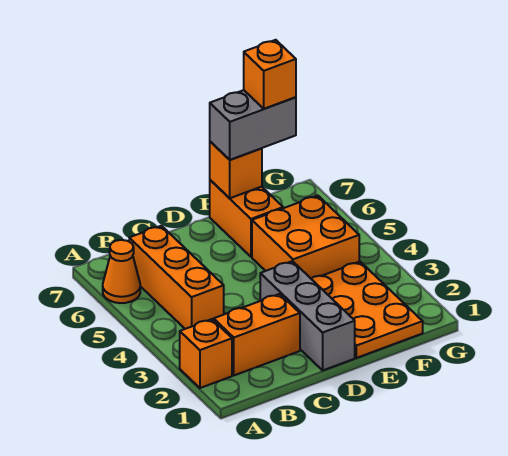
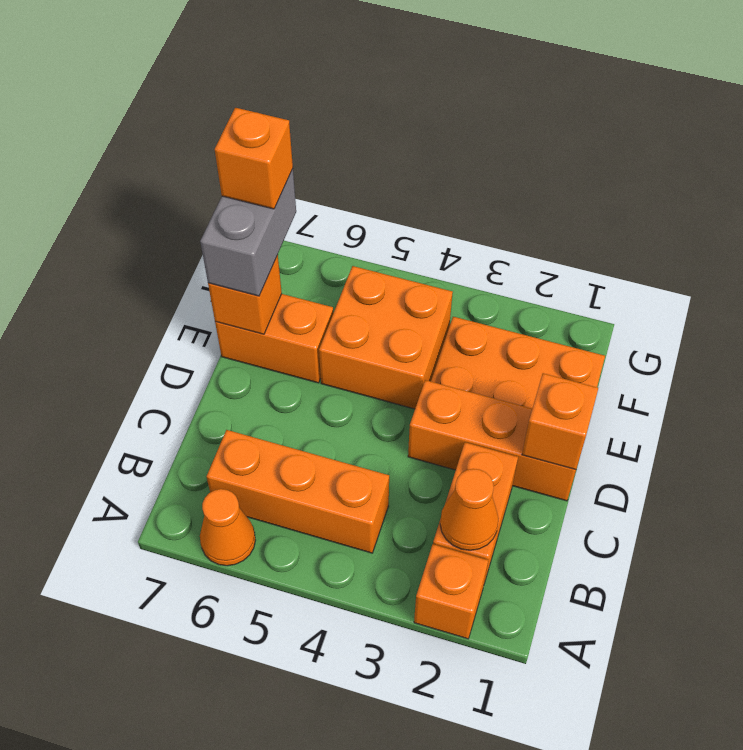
none -> orange 1x1 cone [440,469,498,550]
grey 1x3 brick [260,261,355,370] -> orange 1x3 brick [408,380,576,501]
none -> orange 1x1 brick [522,373,598,470]

